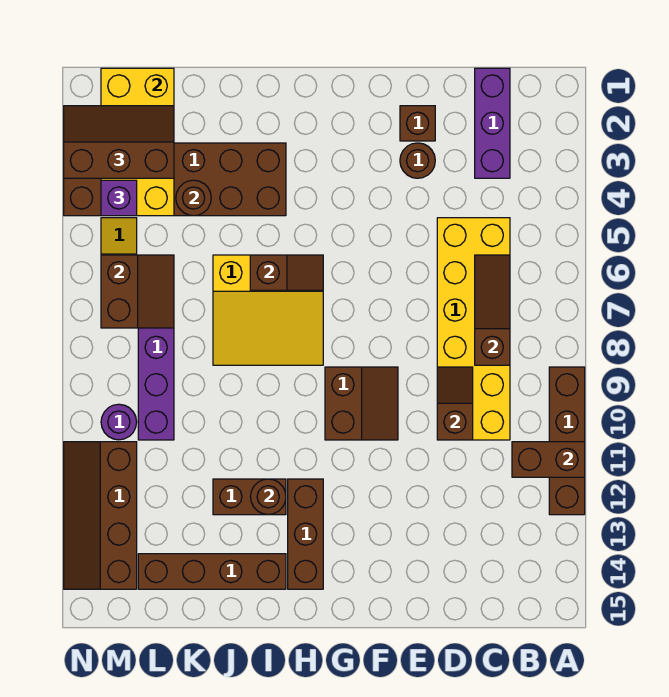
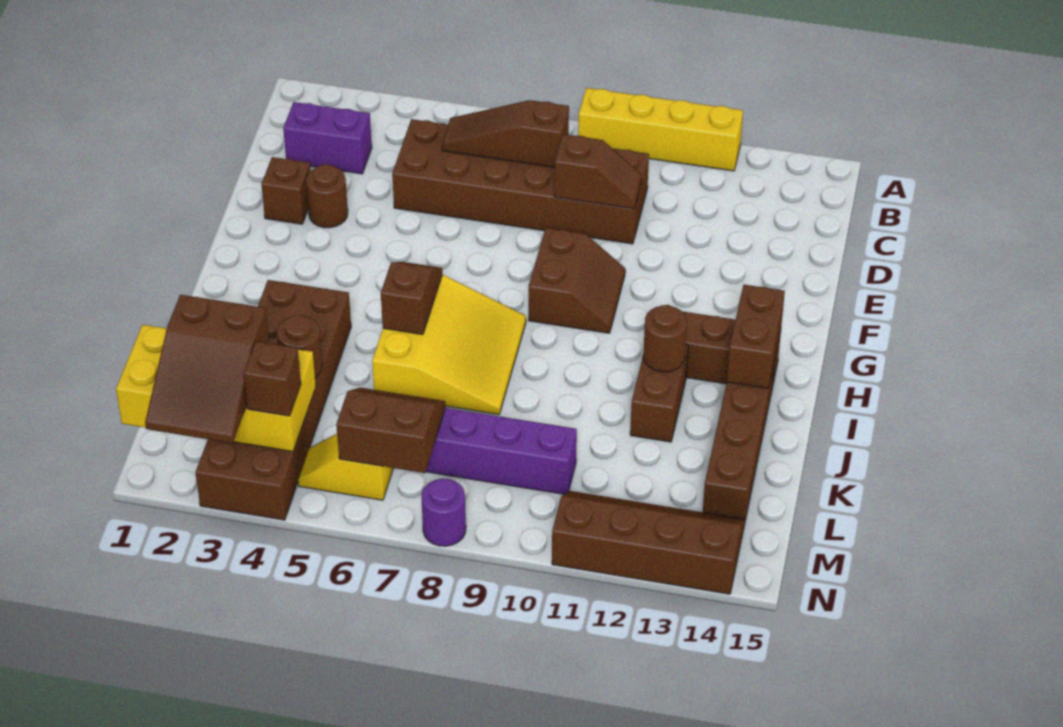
brown 1x4 brick [549,367,585,515] -> yellow 1x4 brick [578,88,743,171]
brown 1x2 brick [512,442,585,477] -> brown 1x2 brick moved to [727,285,785,389]
purple 1x3 brick [475,68,510,178] -> purple 1x2 brick [283,102,372,174]
yellow 2x6 brick [437,218,510,440] -> brown 2x6 brick [392,119,649,244]
brown 1x2 slope [437,367,473,440] -> brown 1x2 slope turned to [554,134,642,209]
brown 2x2 slope [325,367,398,440] -> brown 2x2 slope turned to [529,228,625,333]
brown 2x3 slope [64,106,174,178] -> brown 2x3 slope turned to [145,295,269,443]
purple 1x1 brick [101,180,137,216] -> brown 1x1 brick [244,341,301,416]
purple 1x1 round brick [101,404,137,440] -> purple 1x1 round brick moved to [421,479,466,546]
brown 2x4 slope [64,442,137,589] -> brown 2x4 slope turned to [552,491,745,594]

